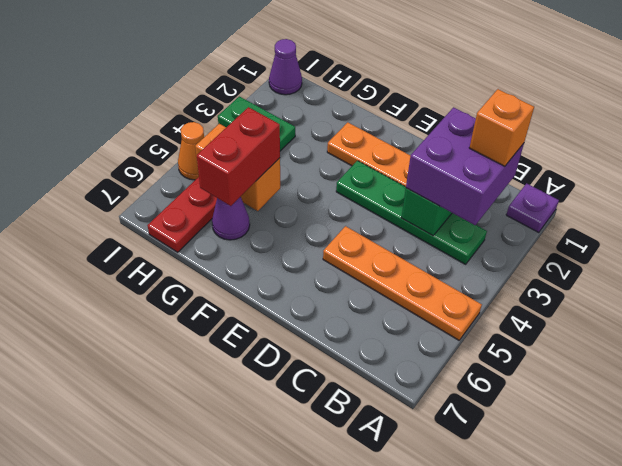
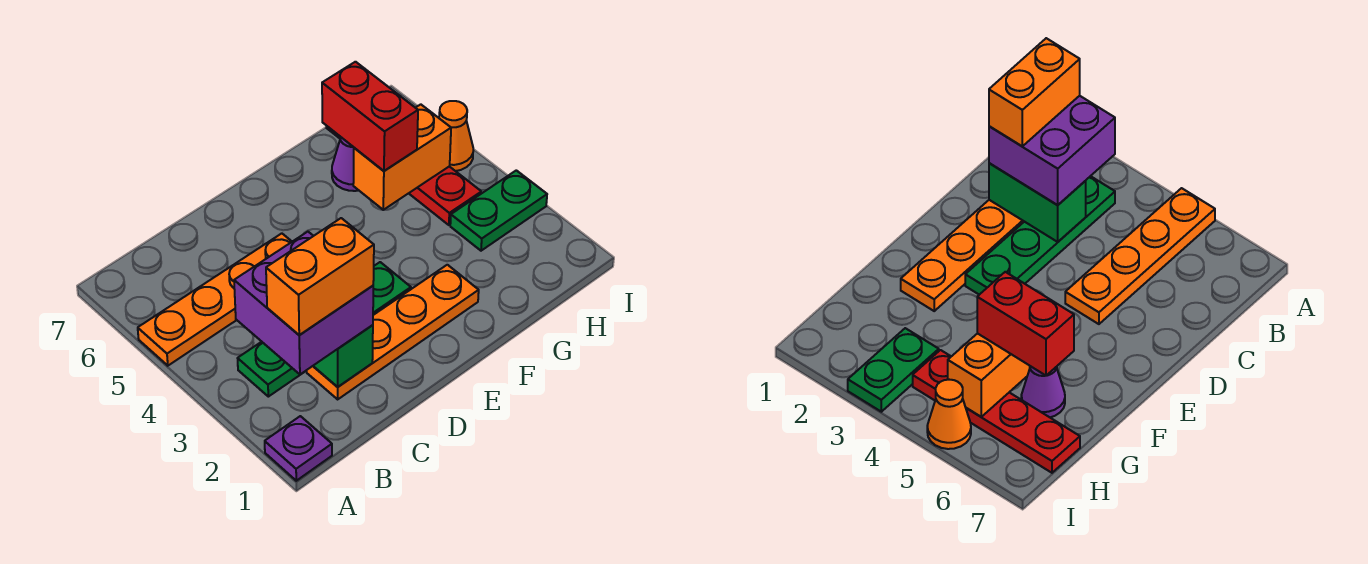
orange 1x1 brick [469,89,534,166] -> orange 1x2 brick [266,218,374,335]
purple 1x1 cone [269,39,302,95] -> none

